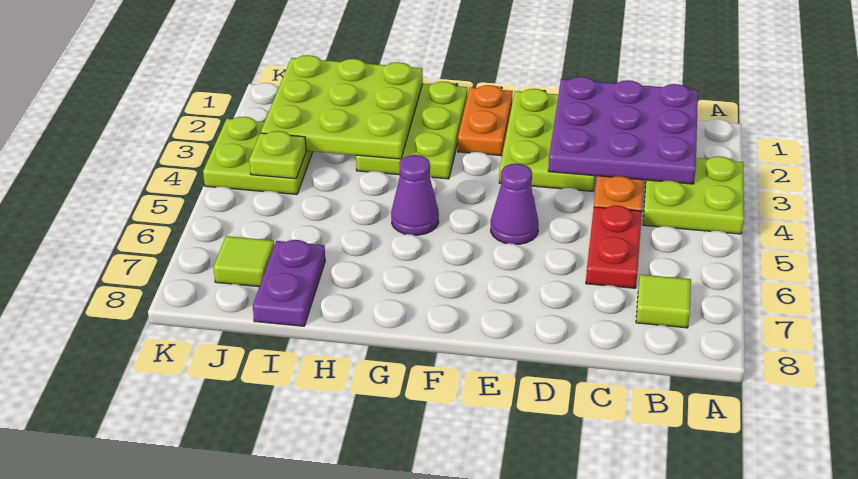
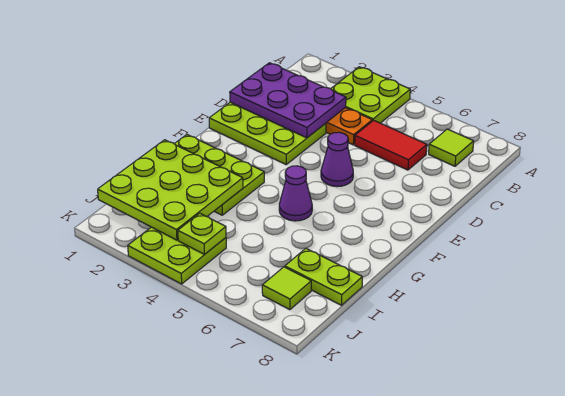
purple 3x3 plate [548,77,698,184] -> purple 2x3 plate [230,63,346,138]
red 1x2 plate [586,206,642,288] -> red 1x2 tile [355,120,427,170]
orange 1x2 plate [458,85,513,156] -> none
purple 1x2 plate [253,240,325,326] -> lime 1x2 plate [285,248,362,305]

